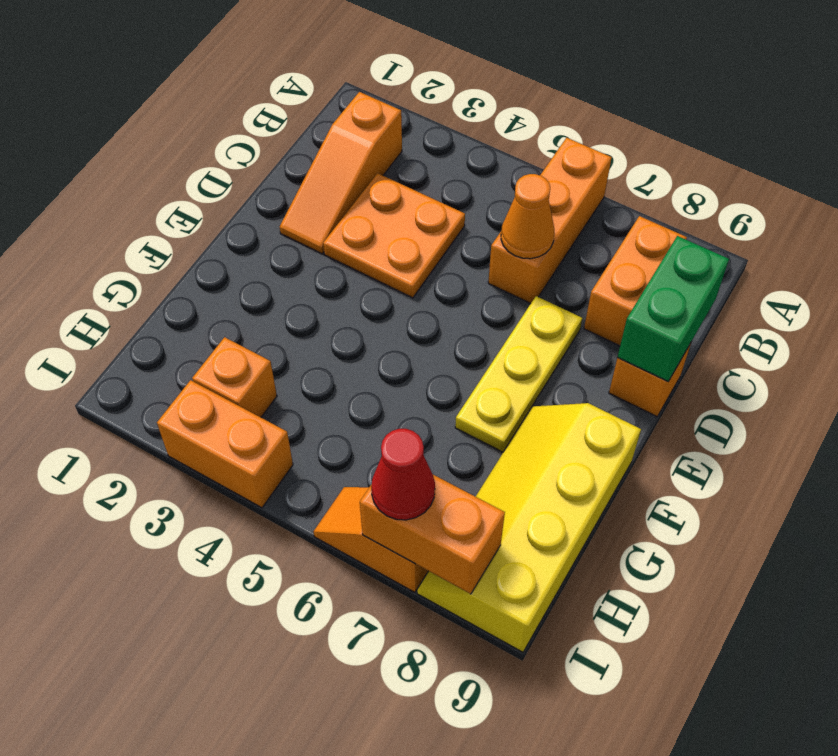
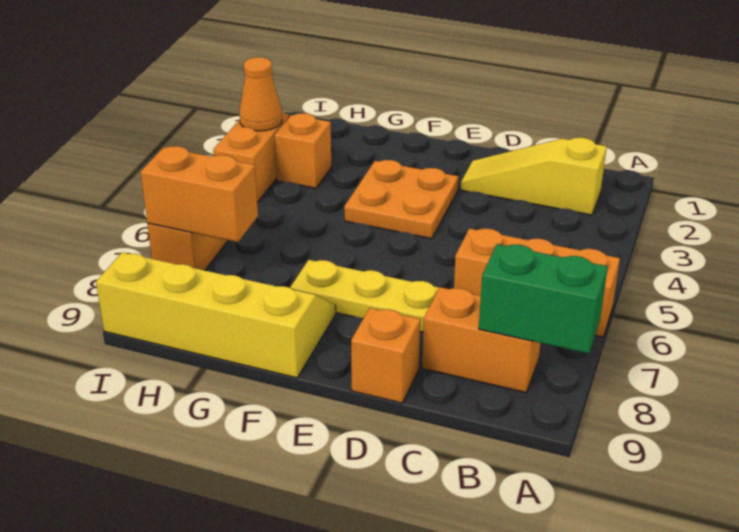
orange 1x3 slope [280,92,402,254] -> yellow 1x3 slope [461,138,607,215]
orange 2x2 plate [323,173,465,298] -> orange 2x2 plate moved to [344,160,458,239]
orange 1x1 cone [501,174,554,259] -> orange 1x1 cone moved to [239,57,282,131]
green 1x2 brick [618,236,729,381] -> green 1x2 brick moved to [479,244,608,353]
orange 1x2 brick [360,475,505,594] -> orange 1x2 brick turned to [141,146,258,242]
red 1x1 cone [371,429,435,520] -> none

